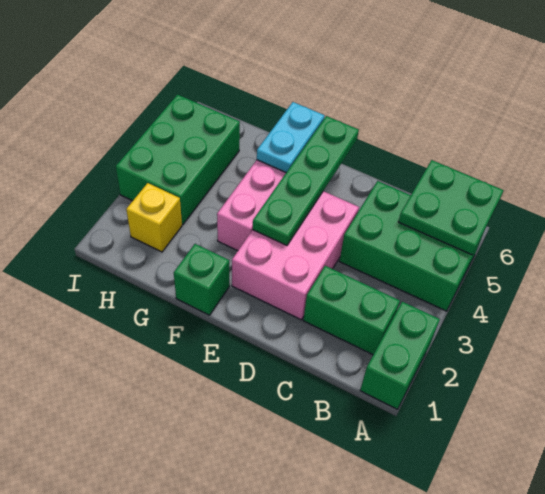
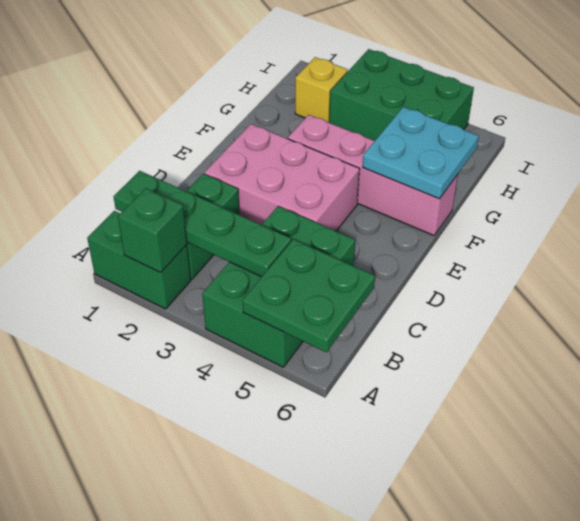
green 1x4 plate [253,116,359,245] -> green 1x4 plate moved to [114,171,291,277]
green 1x1 brick [174,244,229,315] -> green 1x1 brick moved to [118,188,187,273]
cyan 1x2 plate [257,102,325,172] -> cyan 2x2 plate [363,107,479,199]

